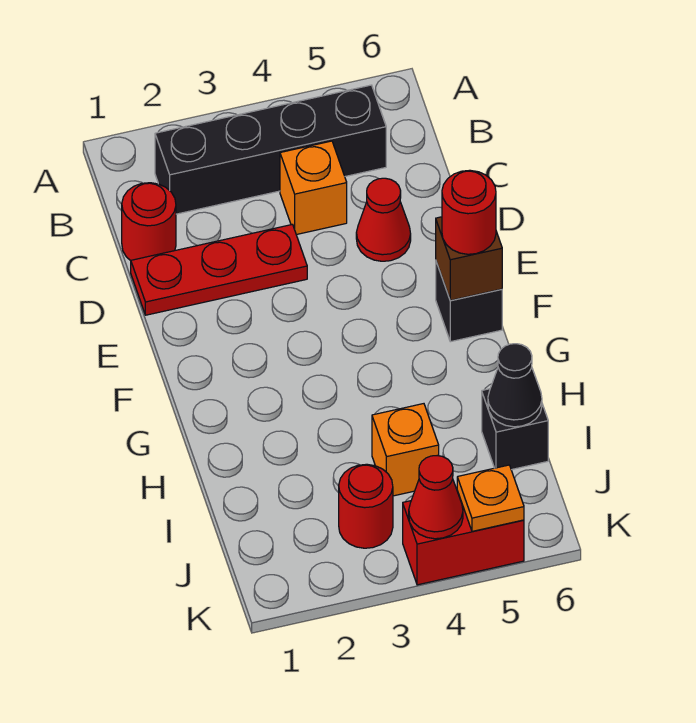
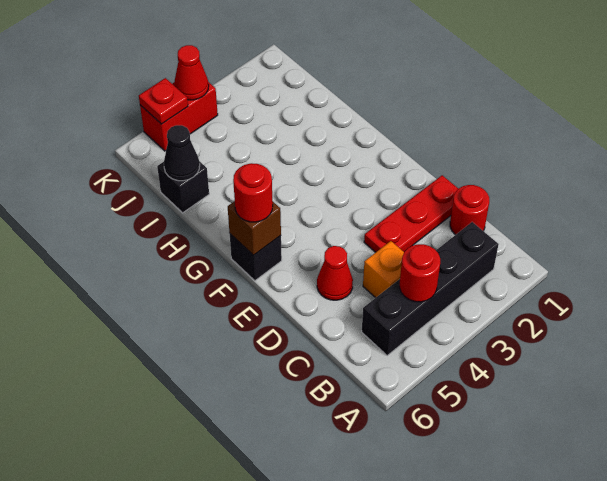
orange 1x1 brick [372,404,439,496] -> none
red 1x1 round brick [339,464,393,548] -> red 1x1 round brick moved to [400,244,440,302]
orange 1x1 plate [457,465,524,531] -> red 1x1 plate [139,78,188,124]

